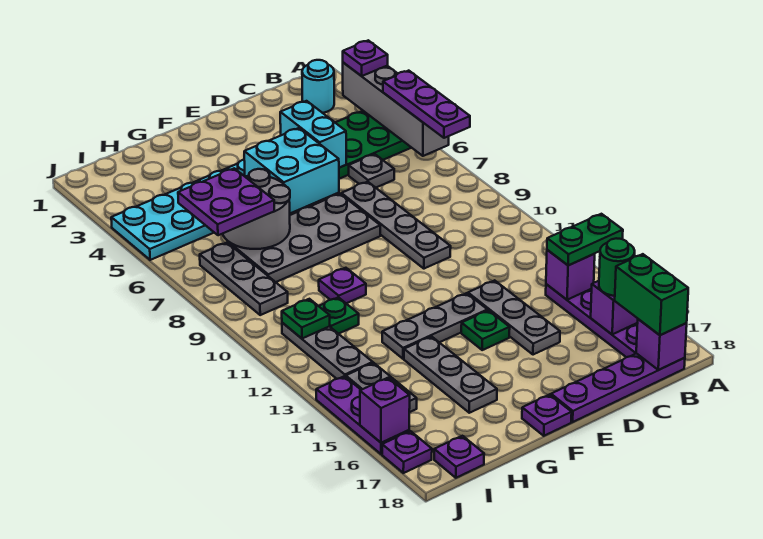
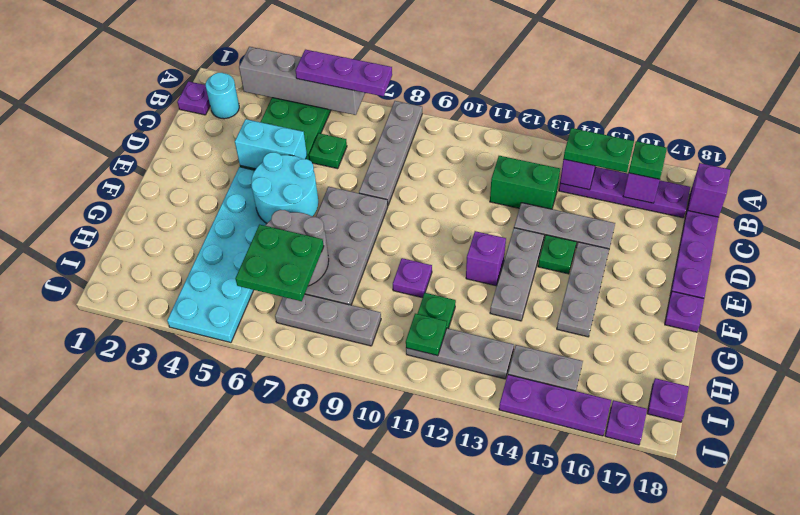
purple 1x1 plate [343,40,388,76] -> purple 1x1 plate moved to [177,81,210,115]
green 1x2 plate [547,214,623,265] -> green 1x2 plate turned to [564,128,634,172]
green 1x1 round brick [599,238,635,296] -> green 1x1 plate [629,141,667,179]
green 1x2 brick [615,254,688,335] -> green 1x2 brick moved to [490,156,560,209]
grey 1x1 plate [349,154,394,188] -> green 1x1 plate [309,133,347,169]
grey 1x4 plate [341,182,451,269] -> grey 1x4 plate turned to [359,101,422,205]
cyan 2x2 brick [244,128,339,213] -> cyan 2x2 round brick [251,152,318,223]
grey 1x3 plate [404,336,497,413] -> grey 1x3 plate turned to [557,242,609,337]
purple 2x2 plate [178,168,274,235] -> green 2x2 plate [235,225,324,301]
purple 1x1 brick [360,378,410,443] -> purple 1x1 brick moved to [466,231,506,286]

